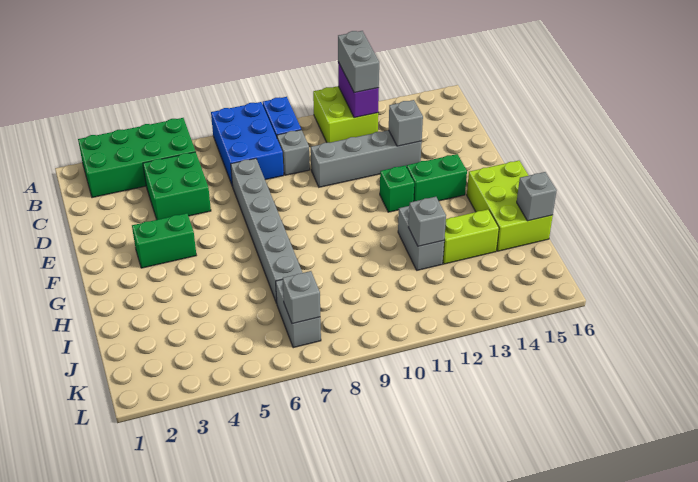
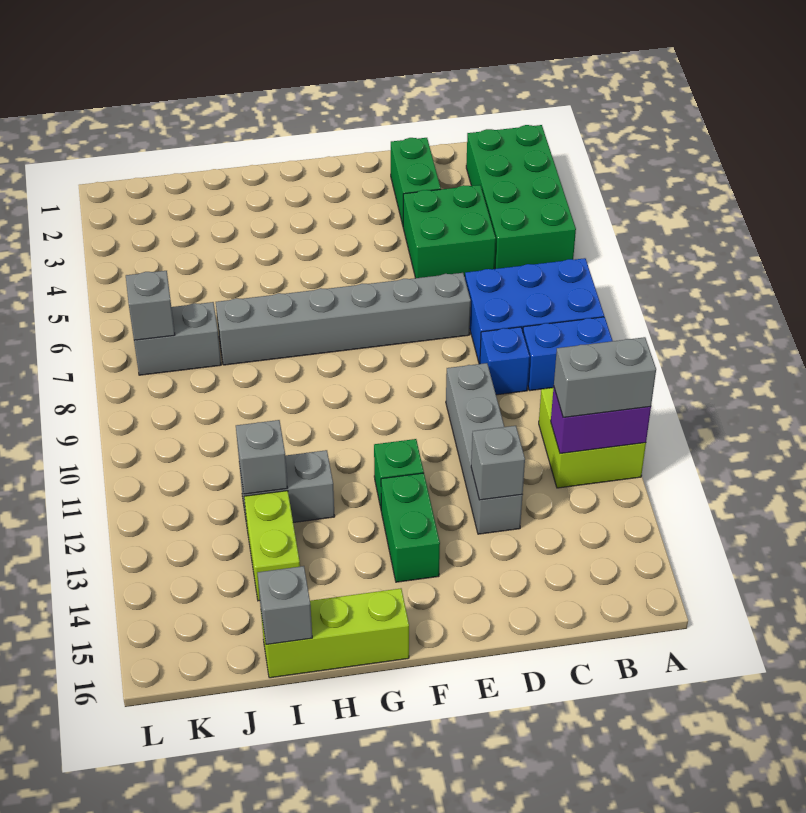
grey 1x1 brick [277,130,310,175] -> blue 1x1 brick [480,327,530,395]
green 1x2 brick [132,213,196,268] -> green 1x2 brick moved to [391,138,441,225]
lime 2x3 brick [467,161,553,251] -> lime 1x3 brick [261,588,409,678]

